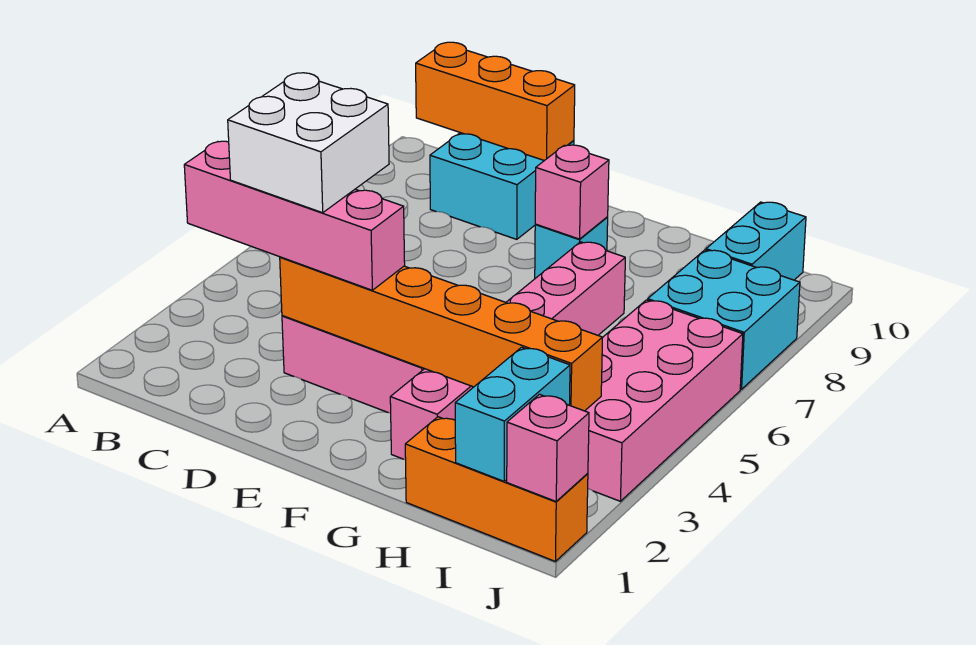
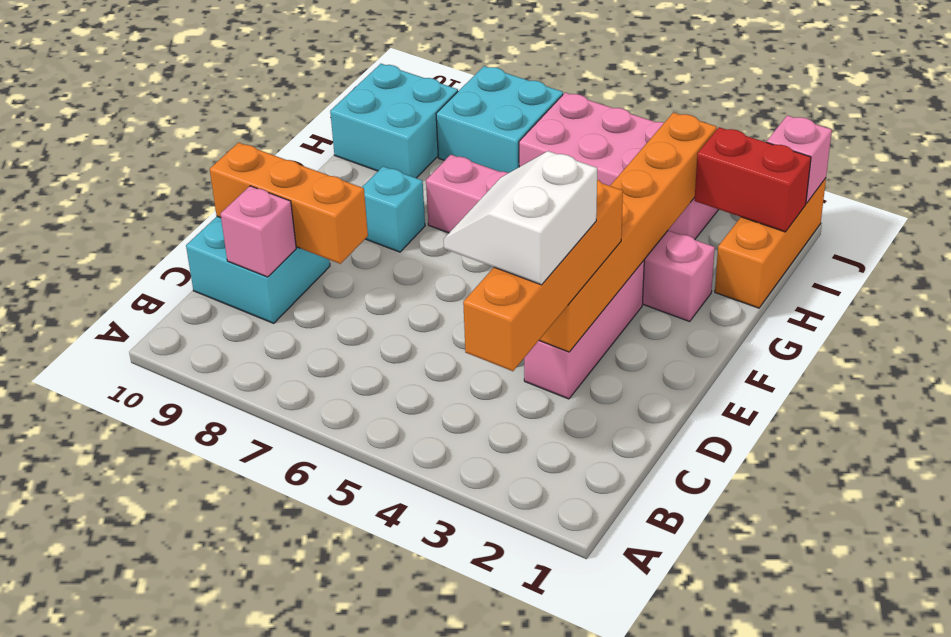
pink 1x4 brick [184,141,405,290] -> orange 1x4 brick [463,180,623,371]
orange 1x3 brick [416,42,575,161] -> orange 1x3 brick turned to [210,143,368,264]
white 2x2 brick [228,73,389,213] -> white 2x2 slope [444,151,597,285]
pink 1x1 brick [535,145,609,239] -> pink 1x1 brick moved to [221,186,296,277]
cyan 1x2 brick [455,347,570,481] -> red 1x2 brick [694,127,811,232]
cyan 1x2 brick [706,202,806,280] -> cyan 2x2 brick [330,64,458,178]

